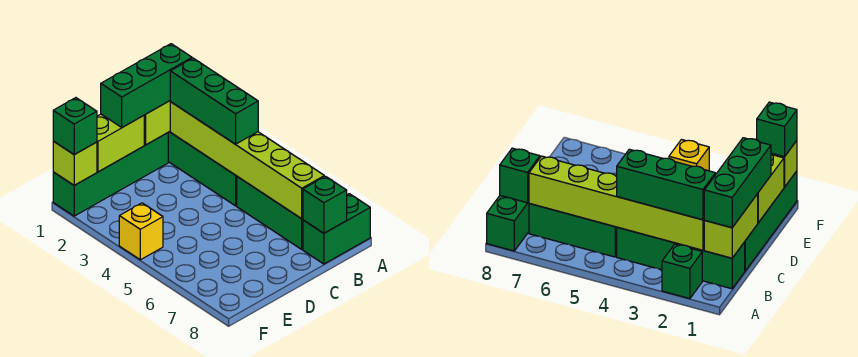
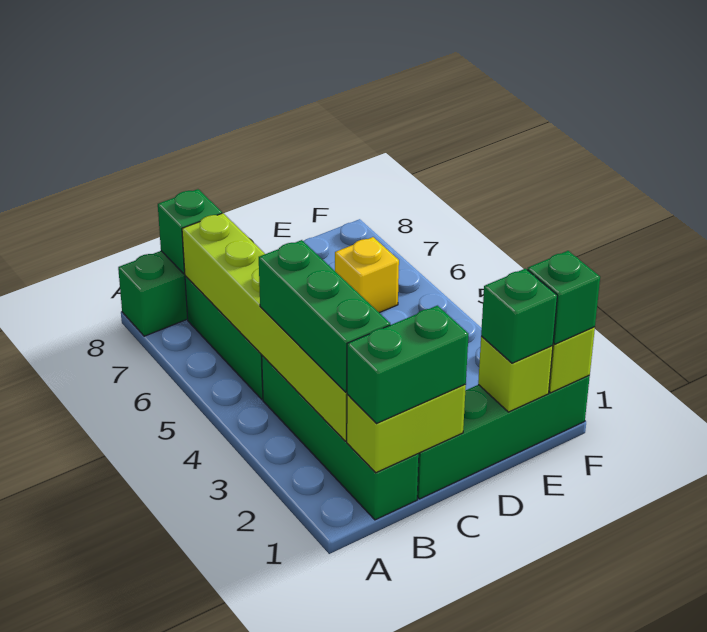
green 1x1 brick [662,244,702,299] -> green 1x1 brick moved to [481,269,557,363]
green 1x3 brick [101,44,192,127] -> green 1x2 brick [347,306,469,423]
lime 1x2 brick [97,114,144,172] -> lime 1x1 brick [478,336,553,412]
yellow 1x1 brick [119,203,163,260] -> yellow 1x1 brick moved to [335,237,399,313]

